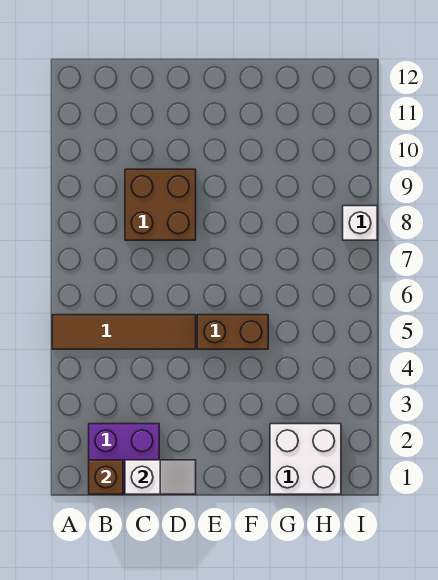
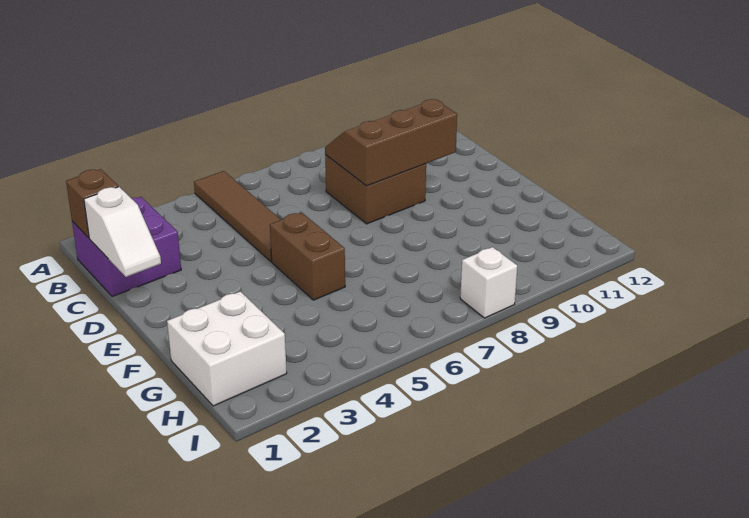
none -> brown 2x3 slope [325,99,457,186]

